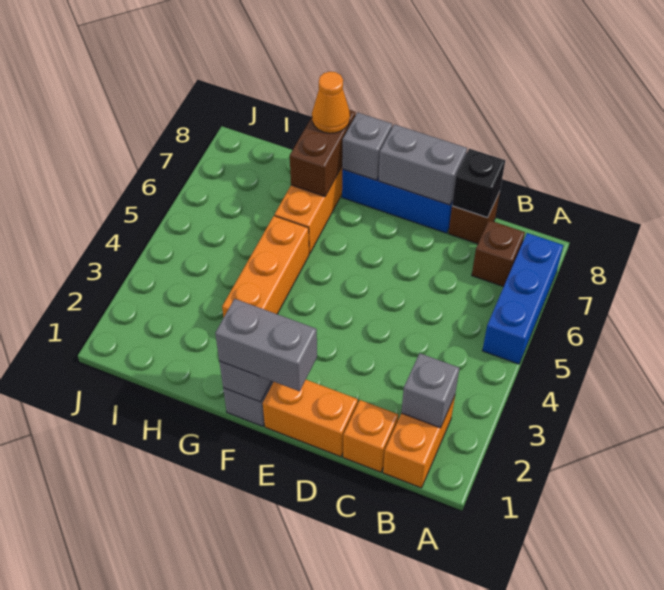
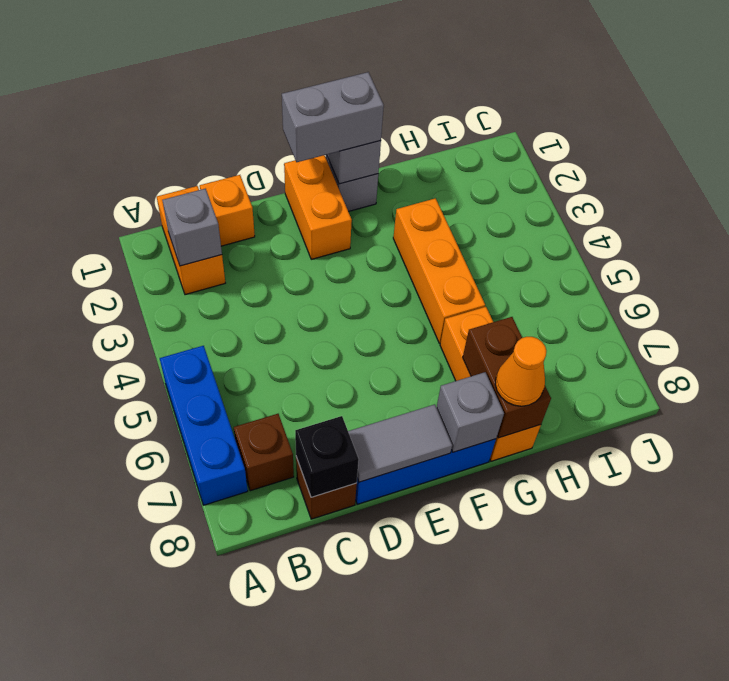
orange 1x2 brick [263,380,358,457] -> orange 1x2 brick turned to [284,155,352,259]
grey 1x2 brick [378,124,467,205] -> grey 1x2 tile [348,404,452,482]

